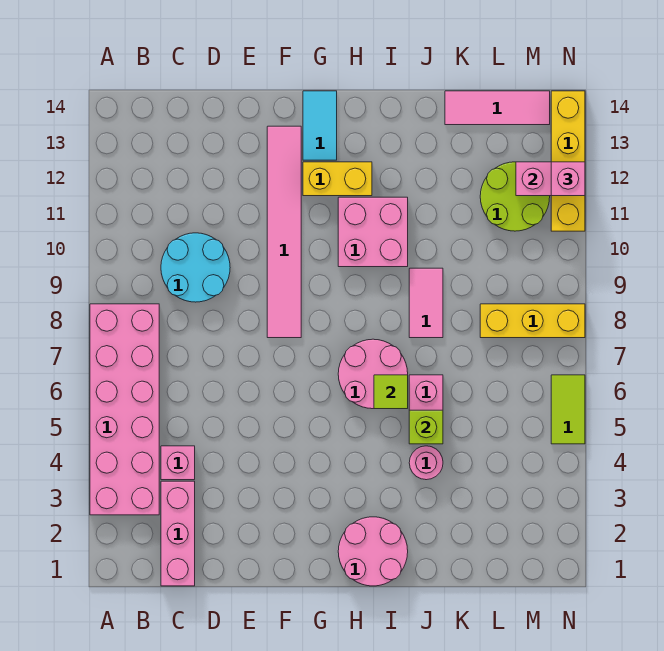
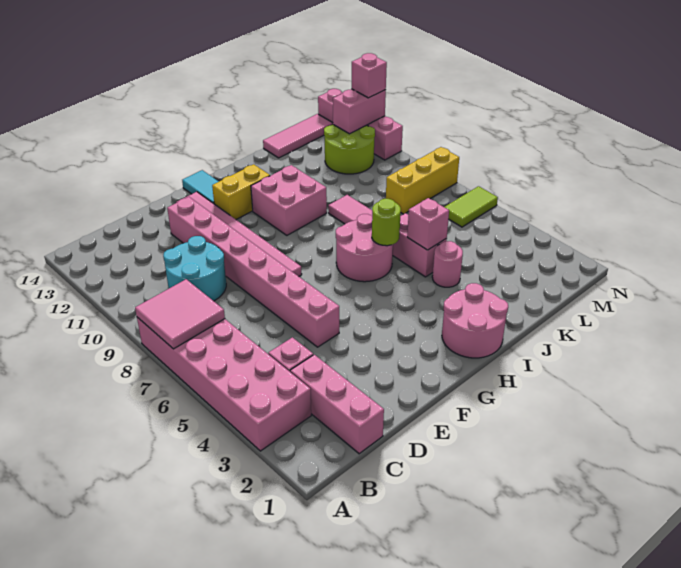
none -> pink 2x2 tile [135,279,225,349]
none -> pink 1x8 brick [167,197,339,347]
lime 1x1 tile [374,375,408,409] -> lime 1x1 round brick [372,199,401,246]
lime 1x1 brick [409,410,443,444] -> pink 1x1 brick [407,198,449,250]
lime 1x2 tile [551,375,585,444] -> lime 1x2 tile turned to [445,186,498,227]
yellow 1x4 brick [551,91,585,231] -> pink 1x4 brick [318,89,403,160]

